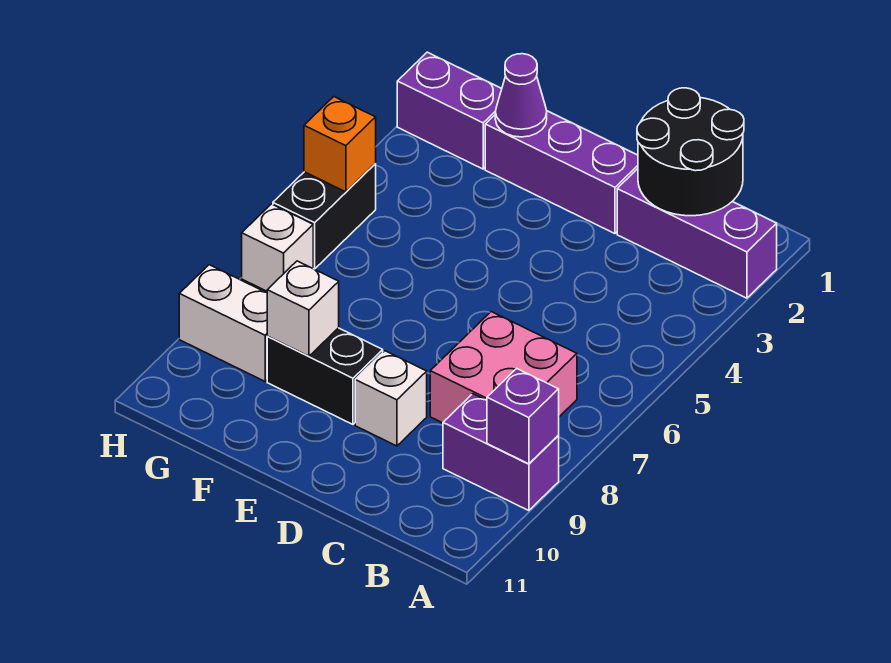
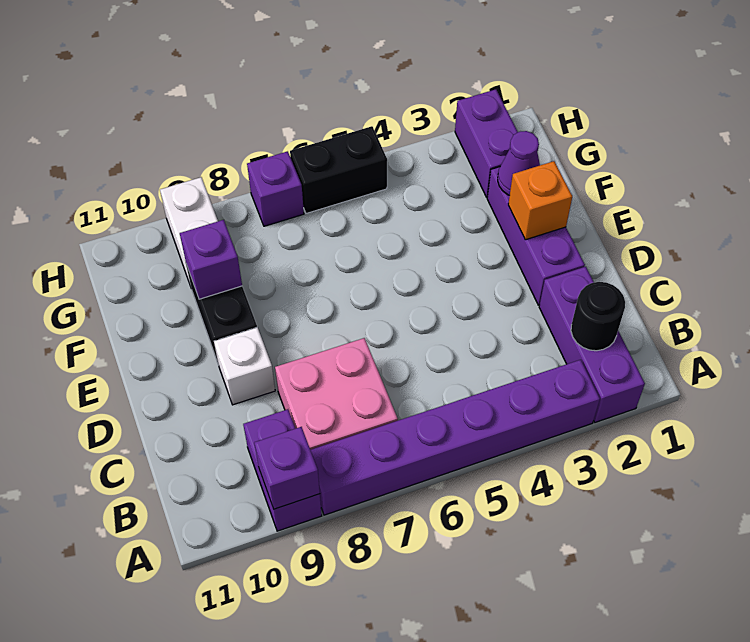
none -> purple 1x6 brick [311,360,600,515]
black 2x2 round brick [637,88,744,216] -> black 1x1 round brick [571,282,625,351]
white 1x1 brick [267,261,339,356] -> purple 1x1 brick [180,220,242,299]
orange 1x1 brick [304,97,376,192] -> orange 1x1 brick moved to [508,161,572,240]
white 1x1 brick [242,204,313,291] -> purple 1x1 brick [247,151,304,226]

